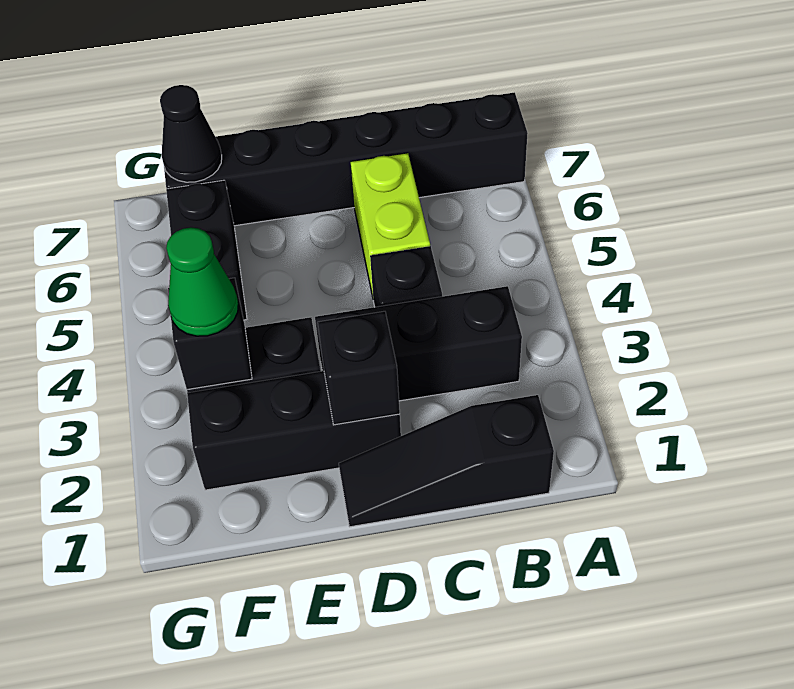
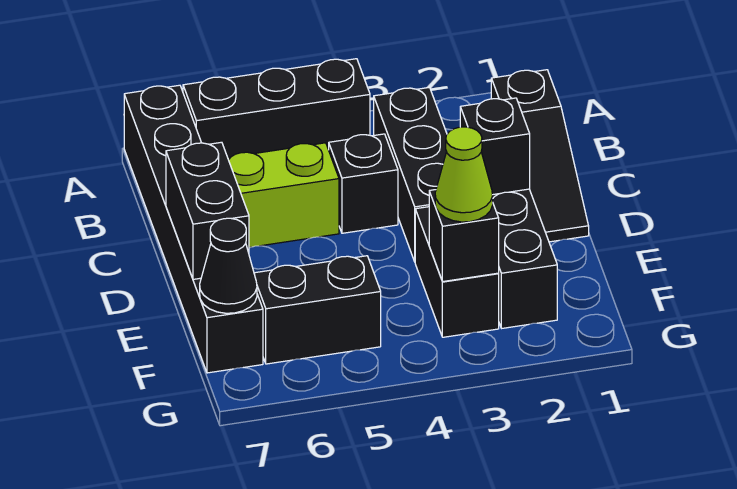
none -> black 1x3 brick [183,59,370,157]
none -> black 1x2 brick [166,142,249,279]
green 1x1 cone [166,227,238,336] -> lime 1x1 cone [435,127,493,222]

